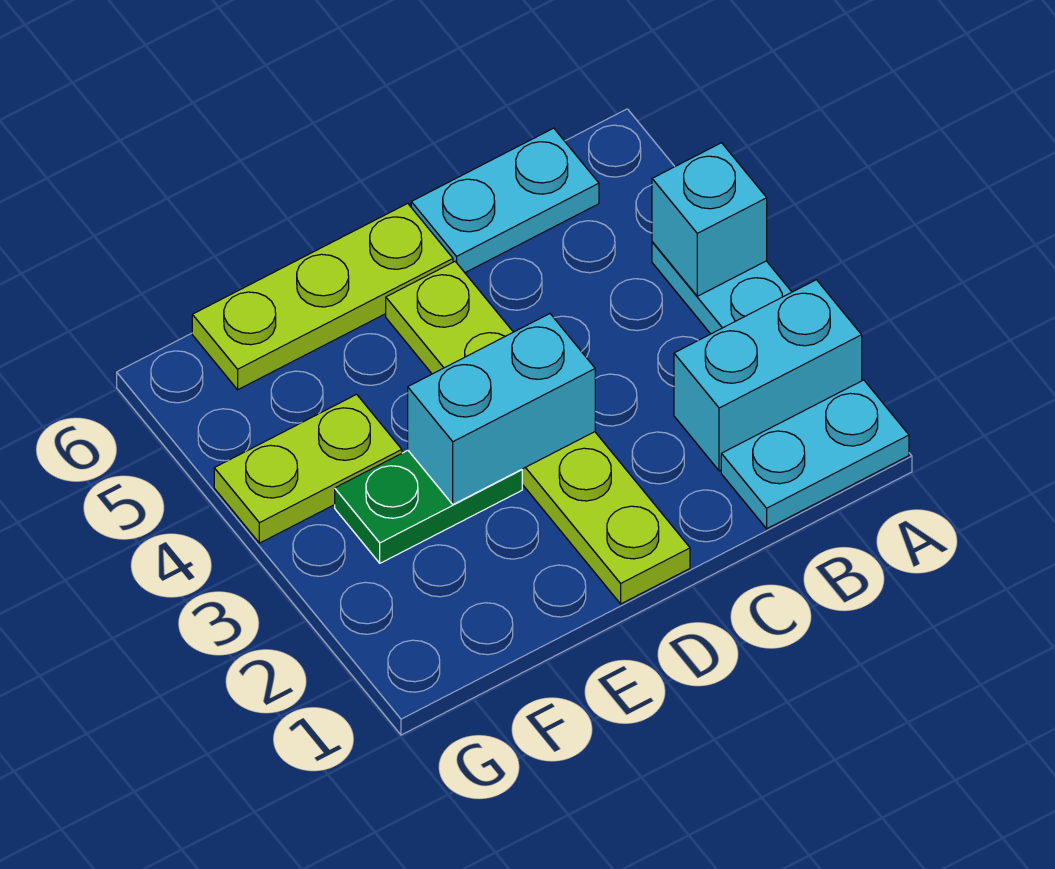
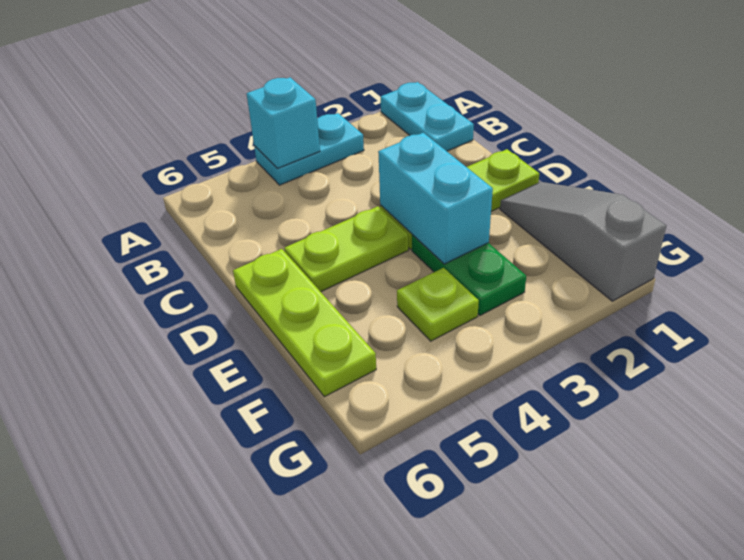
cyan 1x2 brick [674,280,862,471] -> none
cyan 1x2 plate [411,128,599,273] -> none
none -> grey 1x3 slope [500,182,666,301]
lime 1x2 plate [214,394,402,543] -> lime 1x1 plate [397,268,479,341]

